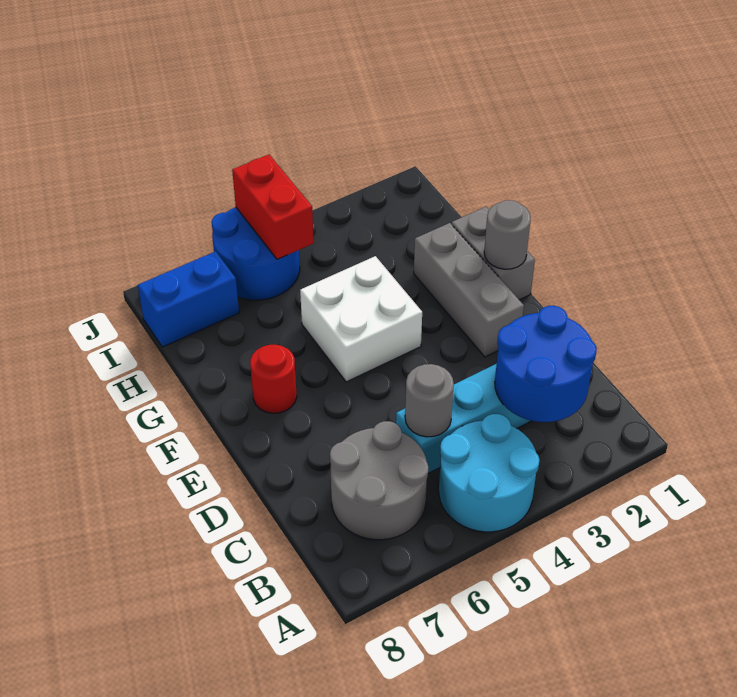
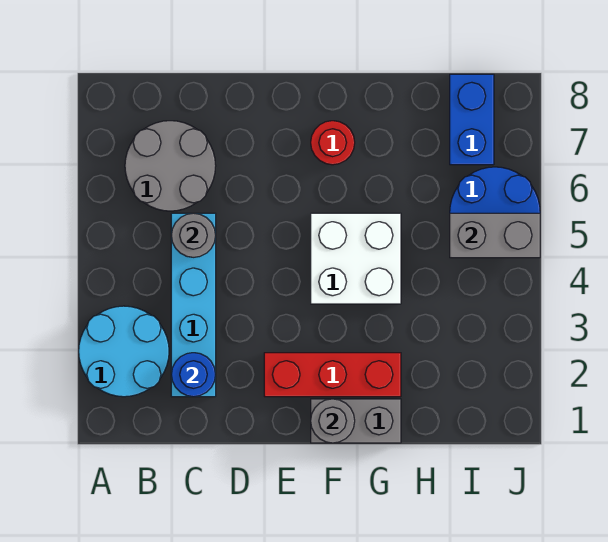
cyan 2x2 round brick [439,414,539,532] -> cyan 2x2 round brick moved to [79,306,169,397]
blue 2x2 round brick [495,306,597,422] -> blue 1x1 round brick [171,353,216,397]
grey 1x3 brick [414,223,524,357] -> red 1x3 brick [264,353,401,397]
red 1x2 brick [232,155,314,259] -> grey 1x2 brick [450,213,540,258]

